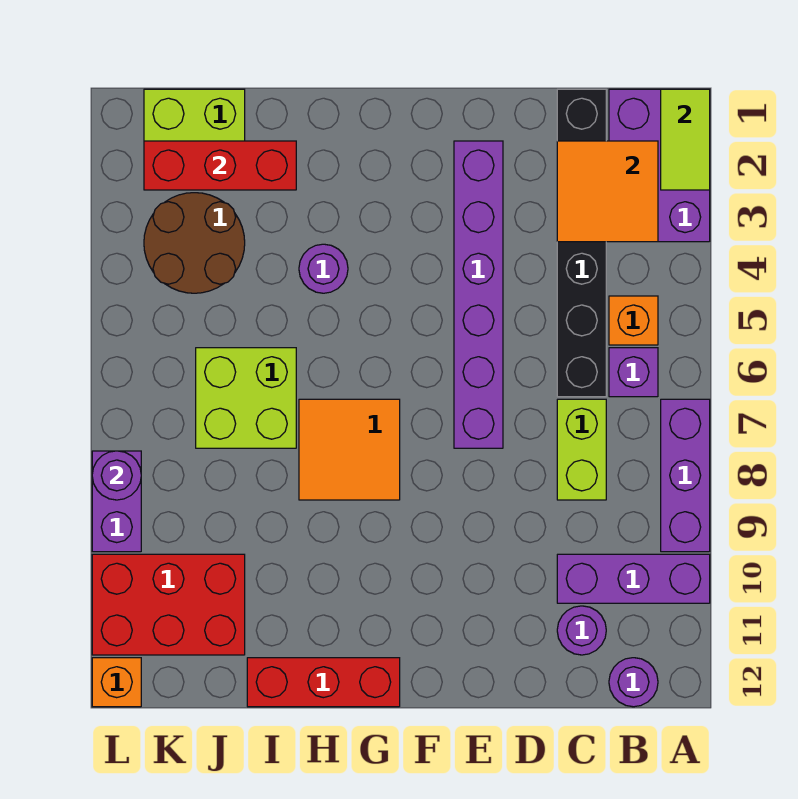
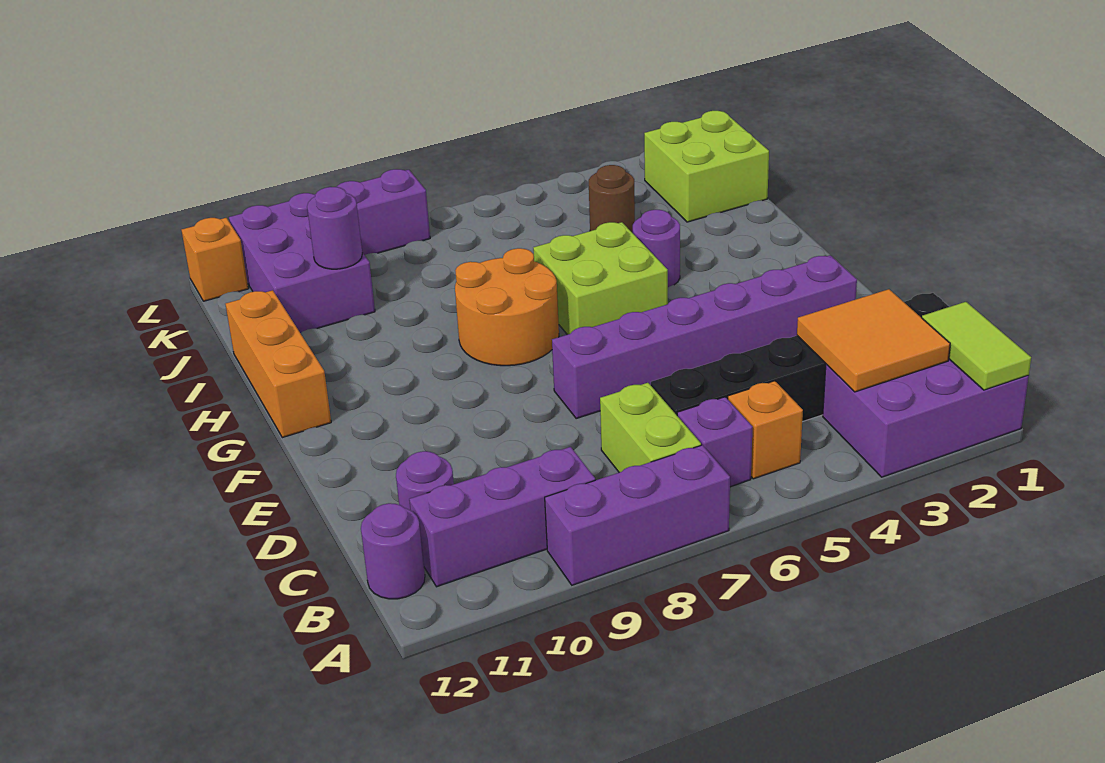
lime 1x2 tile [661,89,710,190] -> lime 1x2 tile turned to [922,302,1031,390]
purple 1x3 brick [557,554,710,603] -> purple 1x3 brick turned to [409,447,595,587]
lime 1x2 brick [557,399,606,500] -> lime 1x2 brick turned to [600,383,701,472]
orange 2x2 tile [299,399,400,500] -> orange 2x2 round brick [455,248,559,366]
red 1x3 brick [247,658,400,707] -> orange 1x3 brick [225,290,331,438]
red 1x3 brick [144,141,296,190] -> none
lime 2x2 brick [196,348,296,448] -> lime 2x2 brick moved to [533,222,668,335]
brown 2x2 round brick [144,193,245,293] -> brown 1x1 round brick [589,165,635,233]
red 2x3 brick [92,554,245,655] -> purple 2x3 brick [229,193,375,333]
purple 1x1 round brick [92,451,141,500] -> purple 1x1 round brick moved to [307,187,362,269]

